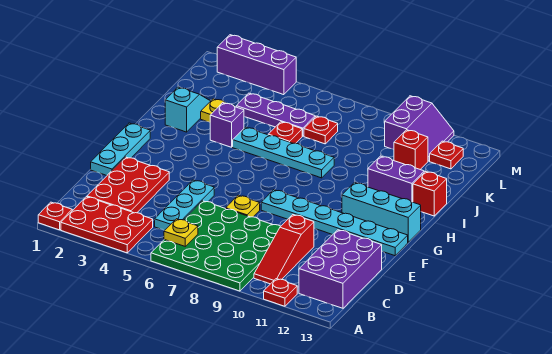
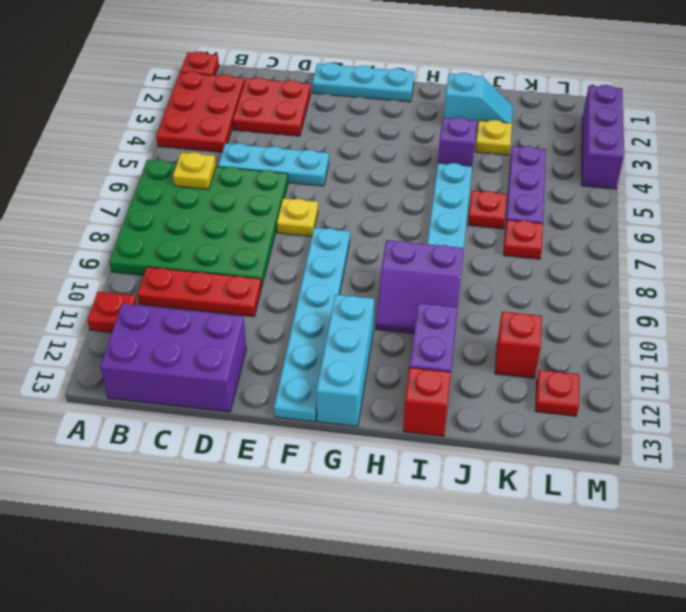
red 1x3 slope [254,215,314,284] -> red 1x3 plate [137,267,261,317]
red 2x3 plate [87,157,169,213] -> red 2x2 plate [233,77,311,136]
purple 2x2 slope [385,96,454,161] -> purple 2x2 slope moved to [376,240,464,334]

